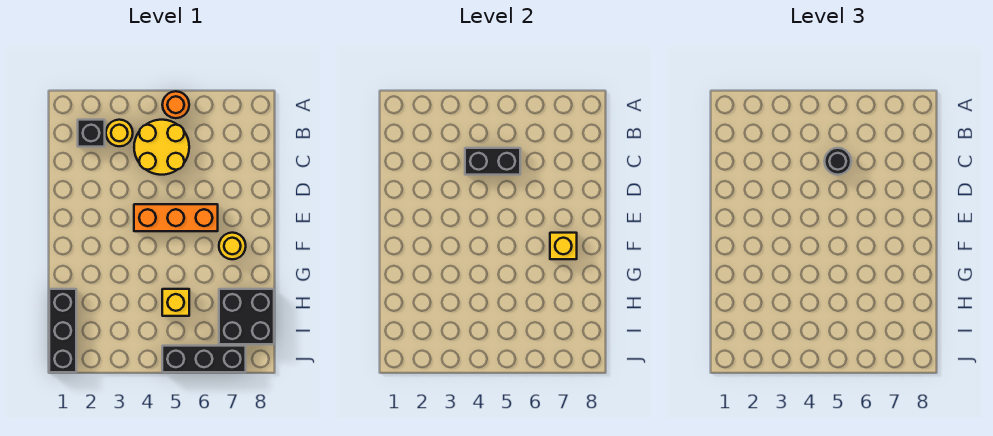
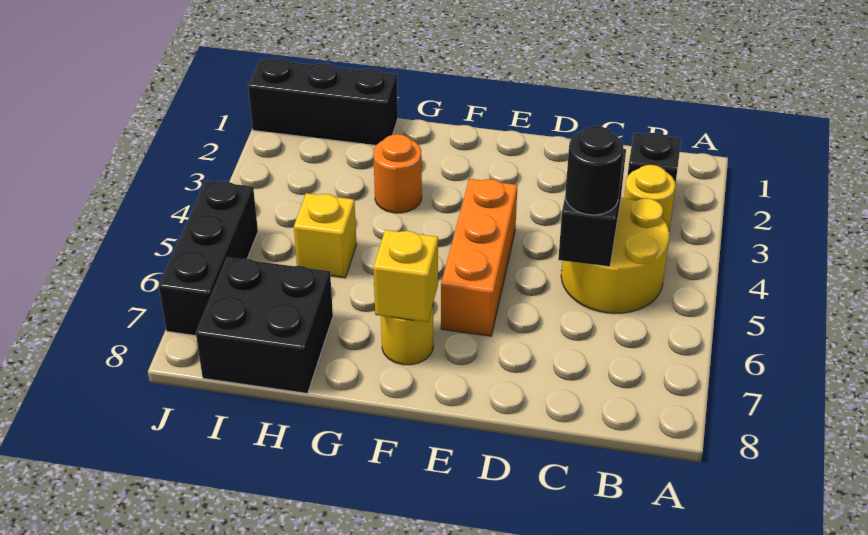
orange 1x1 round brick [162,91,189,118] -> orange 1x1 round brick moved to [373,134,422,213]

